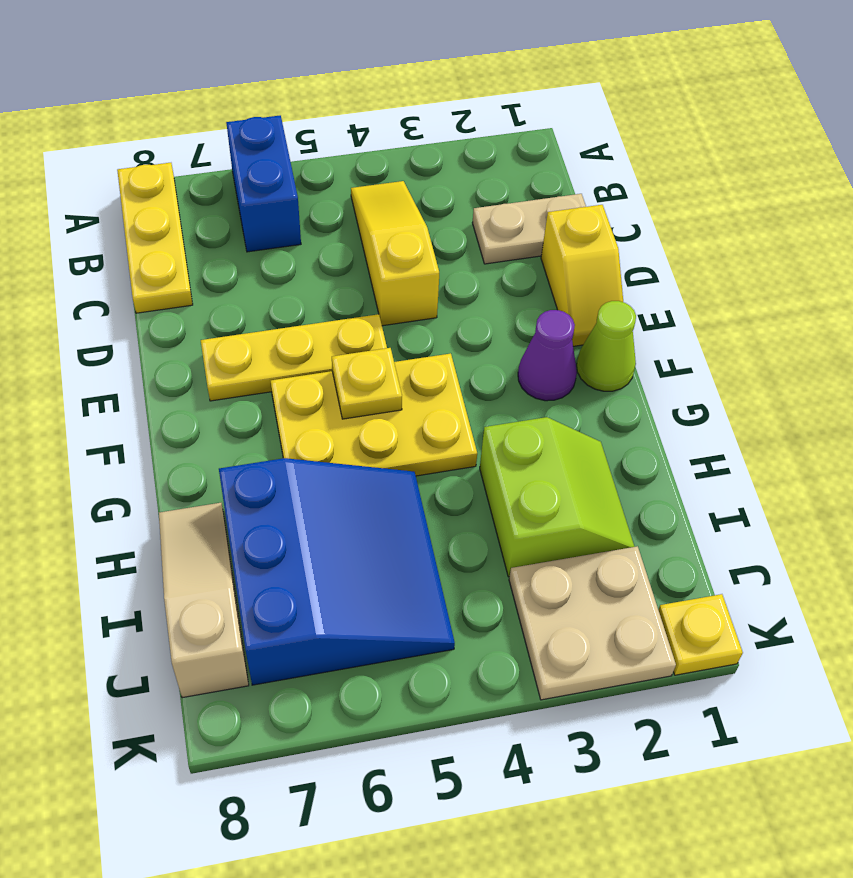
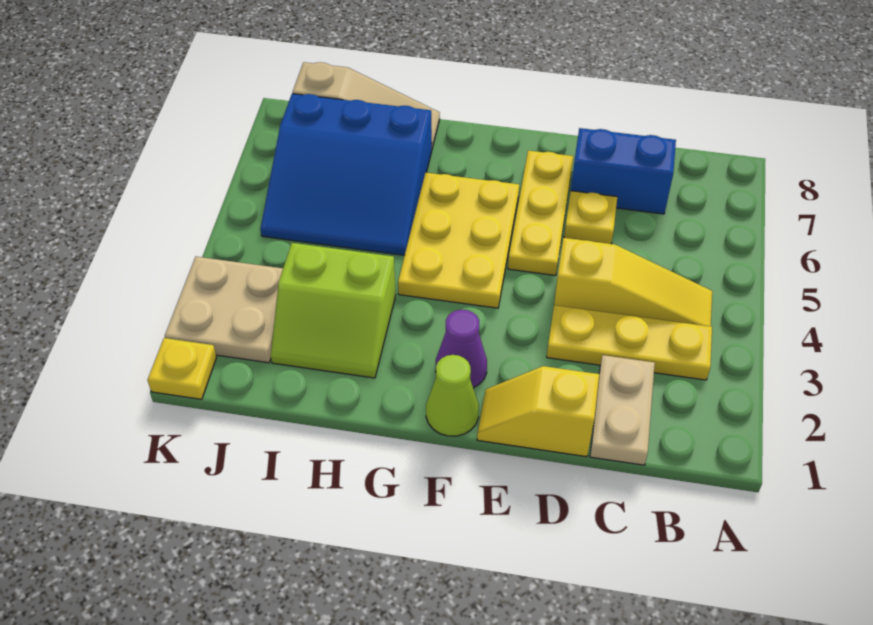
blue 1x2 brick [226,115,301,252] -> blue 1x2 brick moved to [571,128,676,214]
yellow 1x3 plate [117,163,193,313] -> yellow 1x3 plate moved to [547,305,712,380]
yellow 1x1 plate [332,348,402,419] -> yellow 1x1 plate moved to [564,191,617,244]

